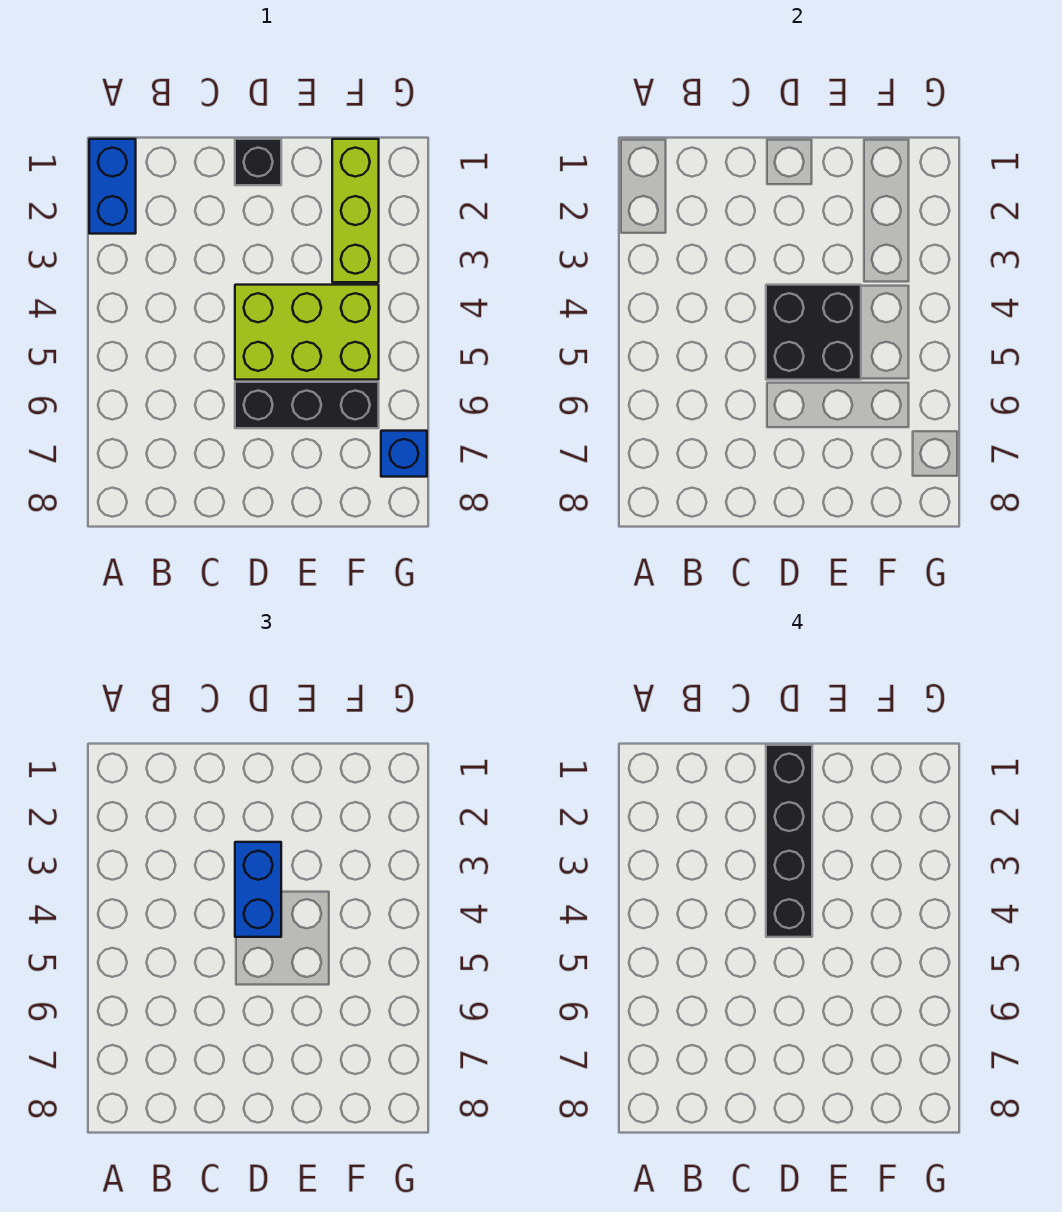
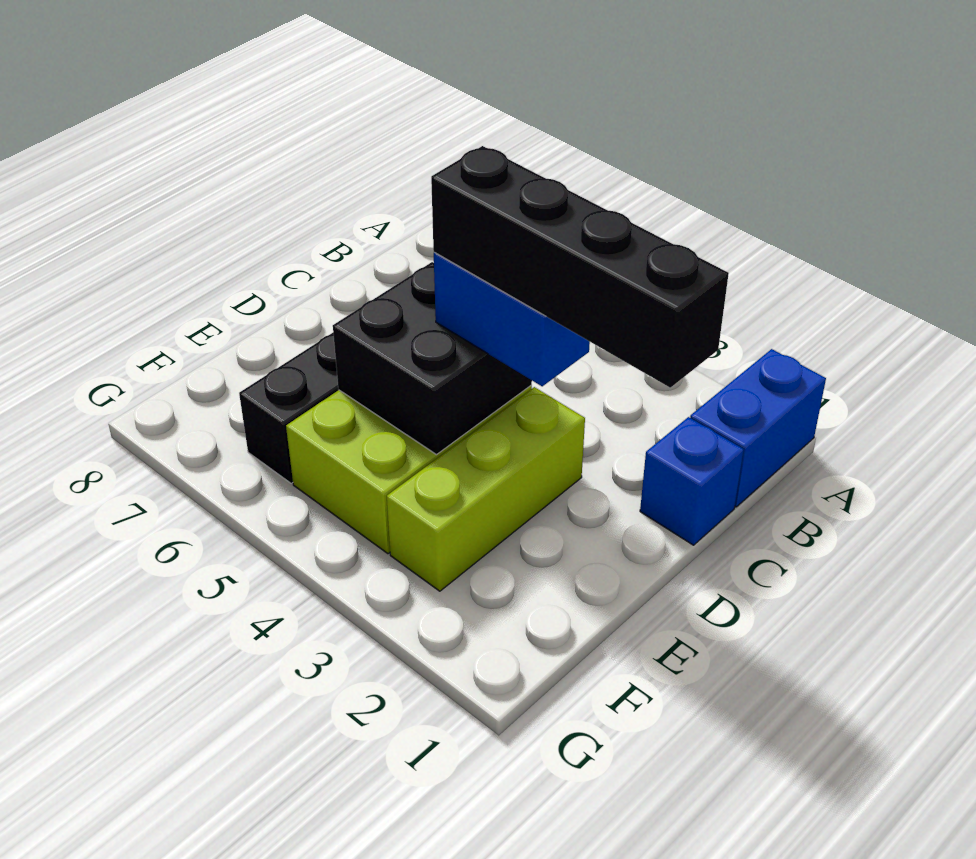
blue 1x2 brick [89,139,136,234] -> blue 1x2 brick turned to [690,349,826,507]
black 1x1 brick [235,139,281,185] -> none
lime 1x3 brick [332,139,379,282] -> lime 1x3 brick turned to [387,387,585,591]
blue 1x1 brick [381,431,427,477] -> blue 1x1 brick moved to [640,417,744,545]

